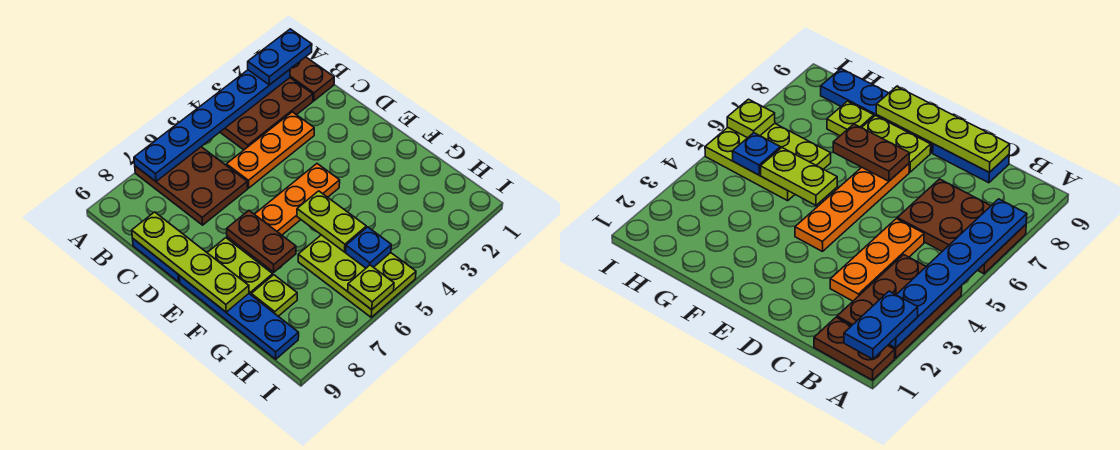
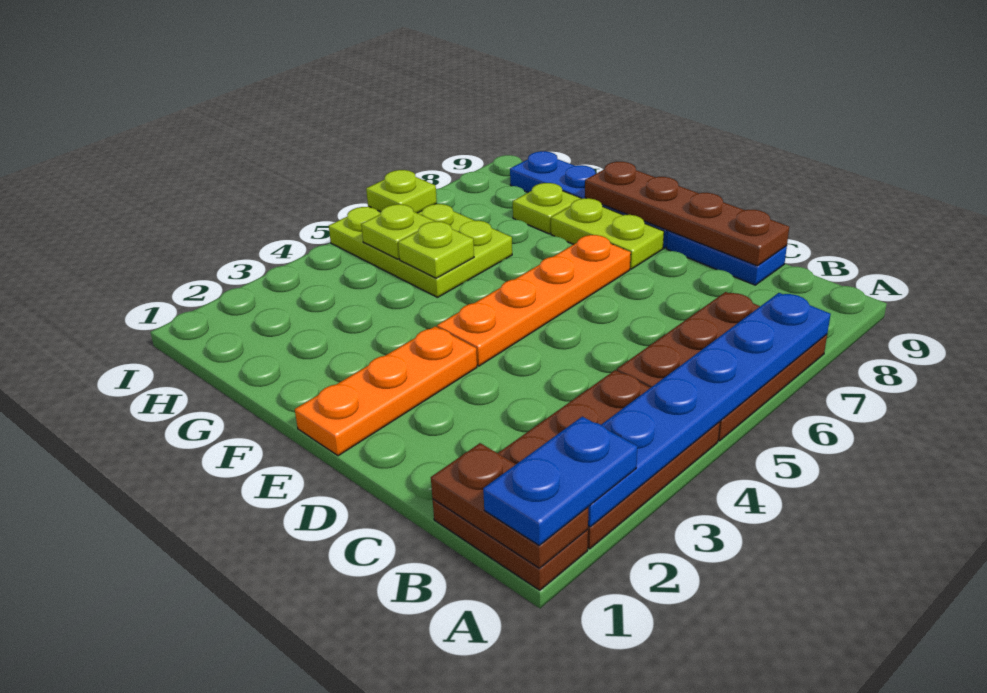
brown 2x3 plate [135,147,248,225] -> brown 2x3 plate turned to [617,292,827,441]
orange 1x3 plate [226,112,314,188] -> orange 1x3 plate moved to [295,326,477,456]
lime 1x4 plate [132,212,249,312] -> brown 1x4 plate [585,162,789,266]
brown 1x2 plate [227,211,296,272] -> brown 1x2 plate moved to [431,443,588,568]
lime 1x2 plate [297,191,366,252] -> lime 1x1 plate [398,222,474,278]
blue 1x1 plate [346,227,391,268] -> lime 1x1 plate [361,204,434,259]

